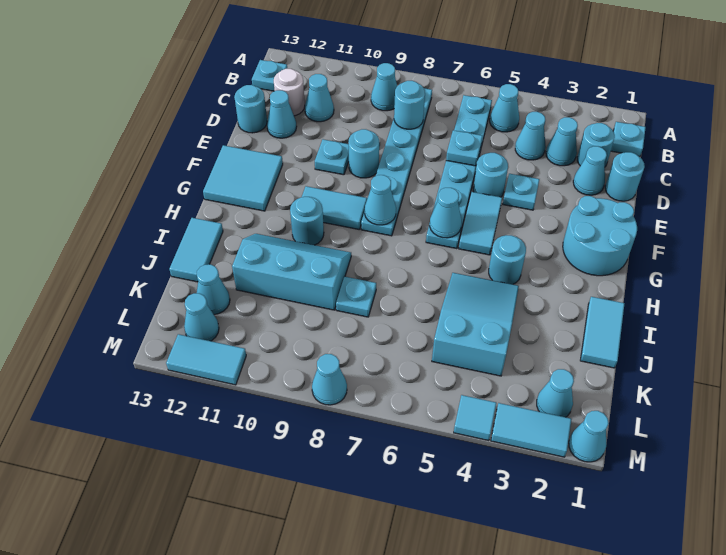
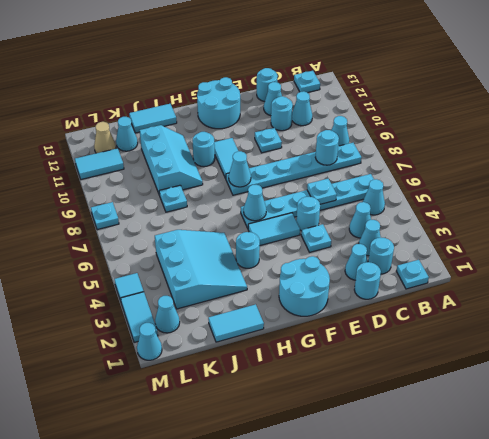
white 1x1 round brick [274,69,305,116] -> none
cyan 1x1 round brick [348,129,379,178] -> cyan 1x1 round brick moved to [271,96,293,131]
cyan 2x2 tile [203,145,283,211] -> cyan 2x2 round brick [197,77,240,129]
cyan 2x3 slope [432,273,519,376] -> cyan 3x3 slope [155,230,247,309]
cyan 1x1 cone [184,293,219,341] -> tan 1x1 cone [94,122,116,153]
cyan 1x1 cone [312,354,347,405] -> cyan 1x1 plate [91,202,119,230]
cyan 1x2 tile [166,334,246,385] -> cyan 1x2 tile turned to [75,148,124,179]

